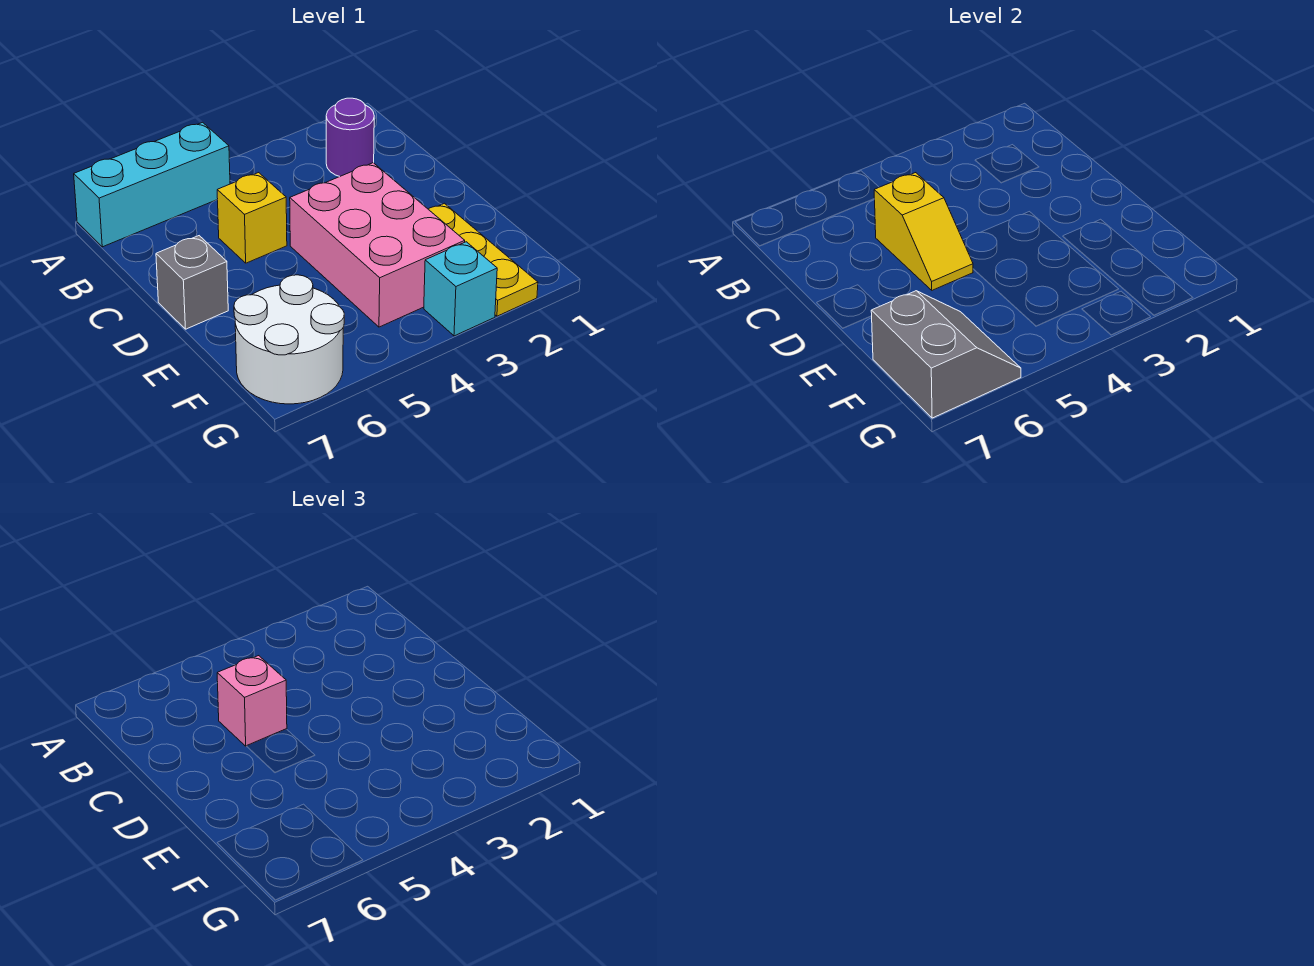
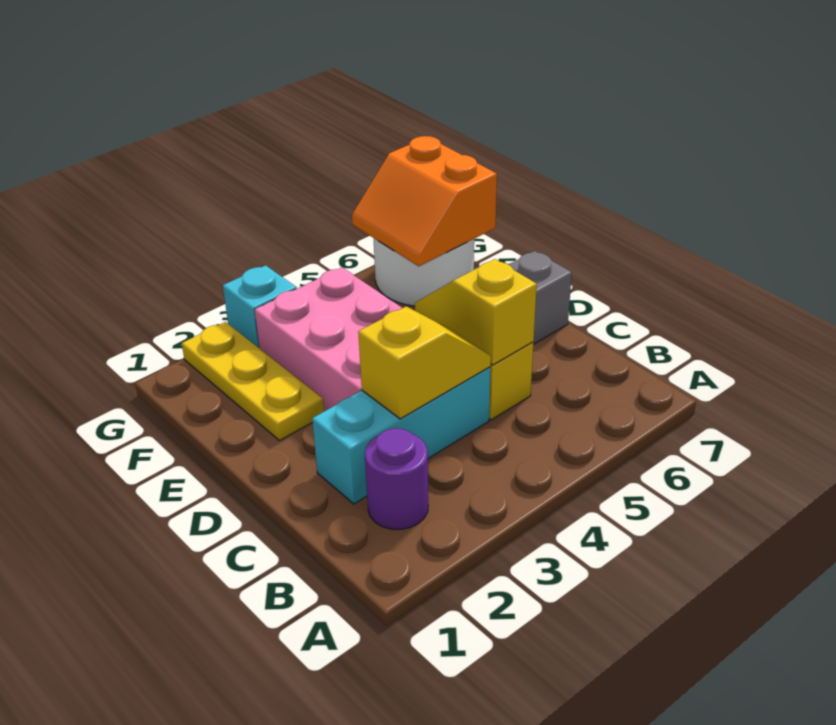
cyan 1x3 brick [74,122,230,247] -> cyan 1x3 brick moved to [312,367,491,504]
none -> yellow 1x2 slope [358,306,491,419]
pink 1x1 brick [217,656,287,746] -> none
grey 2x2 slope [871,291,1021,418] -> orange 2x2 slope [352,136,497,266]

